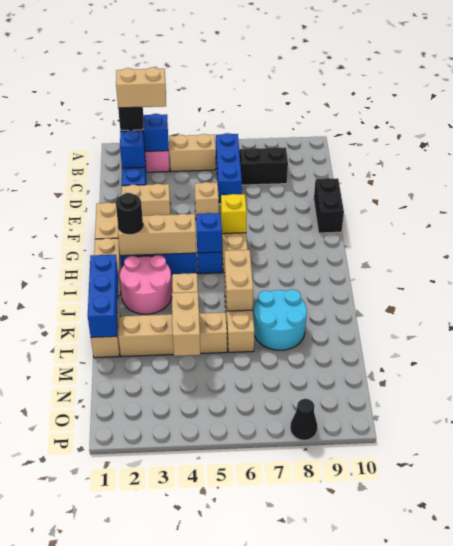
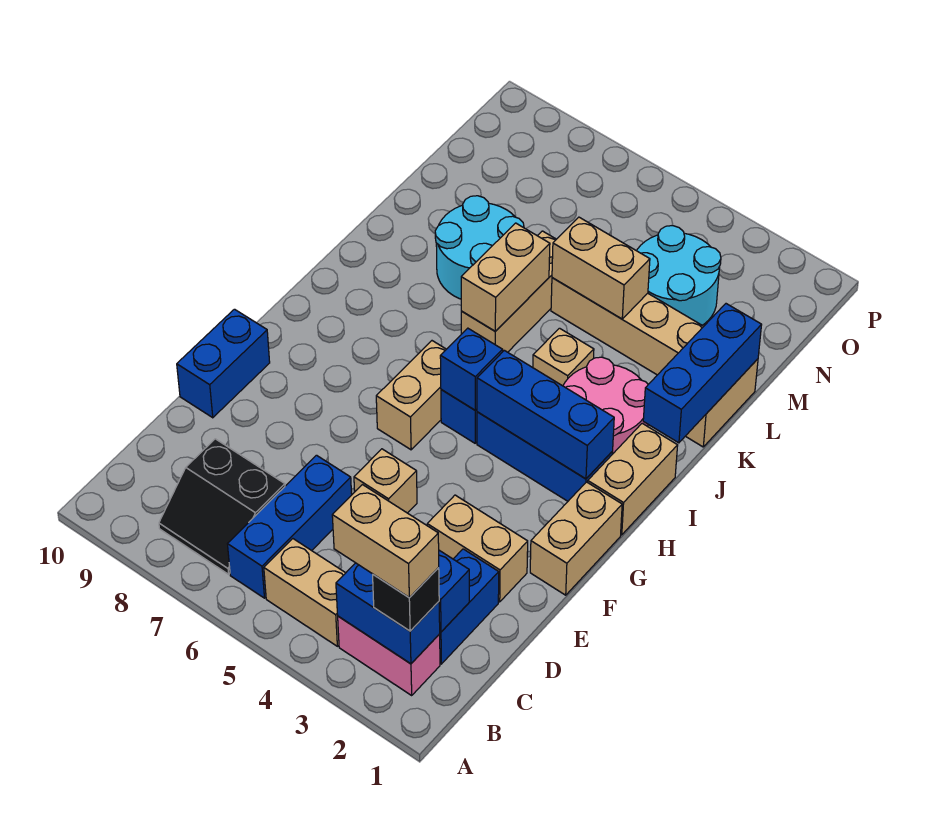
black 1x2 brick [314,178,344,233] -> blue 1x2 brick [177,309,270,418]
yellow 1x1 brick [221,194,247,234] -> none
tan 1x3 brick [118,214,196,256] -> blue 1x3 brick [477,350,614,479]
black 1x1 round brick [116,193,143,234] -> none
tan 1x2 brick [172,292,200,356] -> tan 1x2 brick turned to [552,217,650,319]
none -> cyan 2x2 round brick [637,226,721,325]
black 1x1 cone [290,399,318,440] -> none

